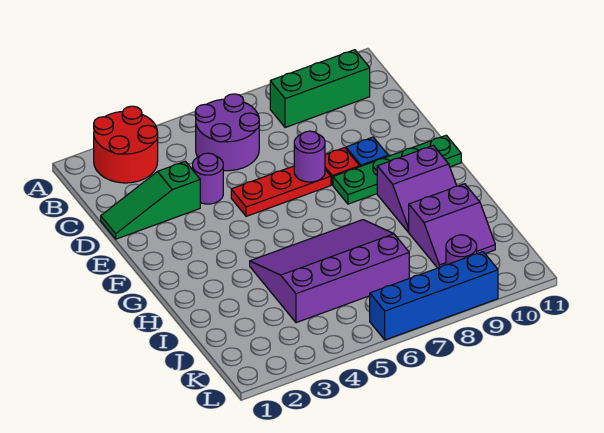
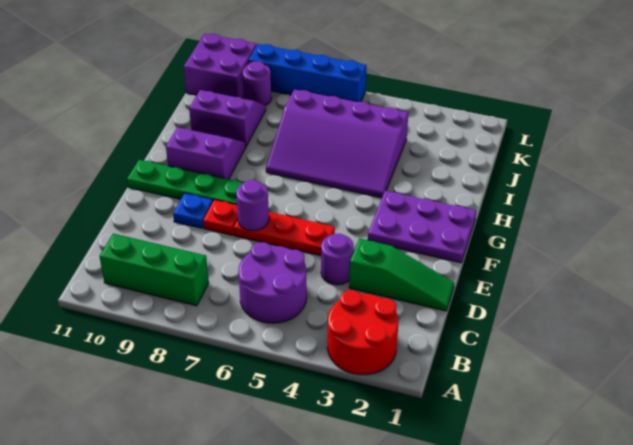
none -> purple 2x3 plate [368,191,476,263]
none -> purple 2x2 brick [184,34,257,98]

